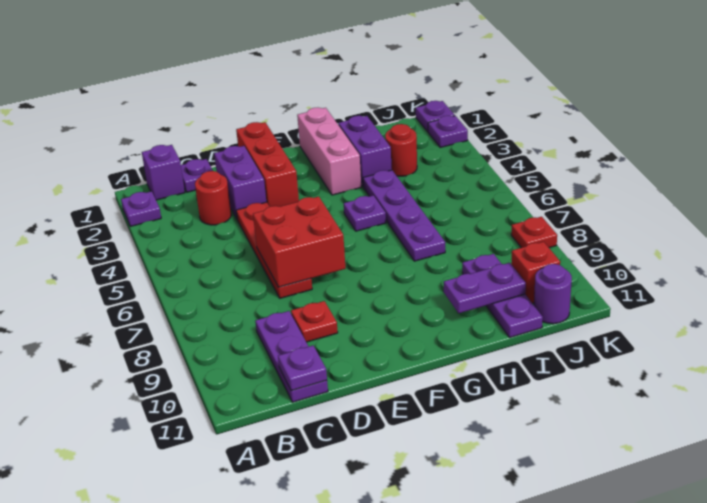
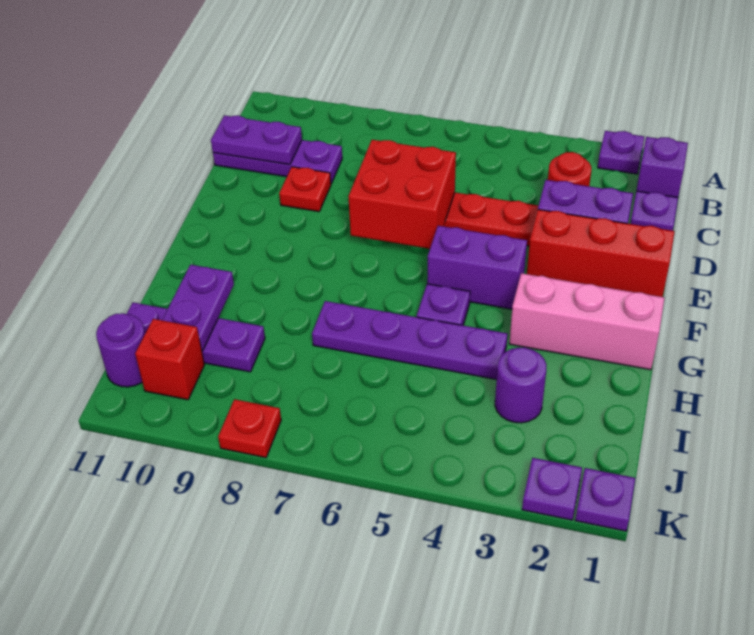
purple 1x1 plate [278,346,327,391] -> purple 1x2 plate [211,115,302,165]
purple 1x2 brick [338,116,392,187] -> purple 1x2 brick moved to [427,226,527,309]
red 1x1 round brick [385,124,417,176] -> purple 1x1 round brick [495,347,546,423]

